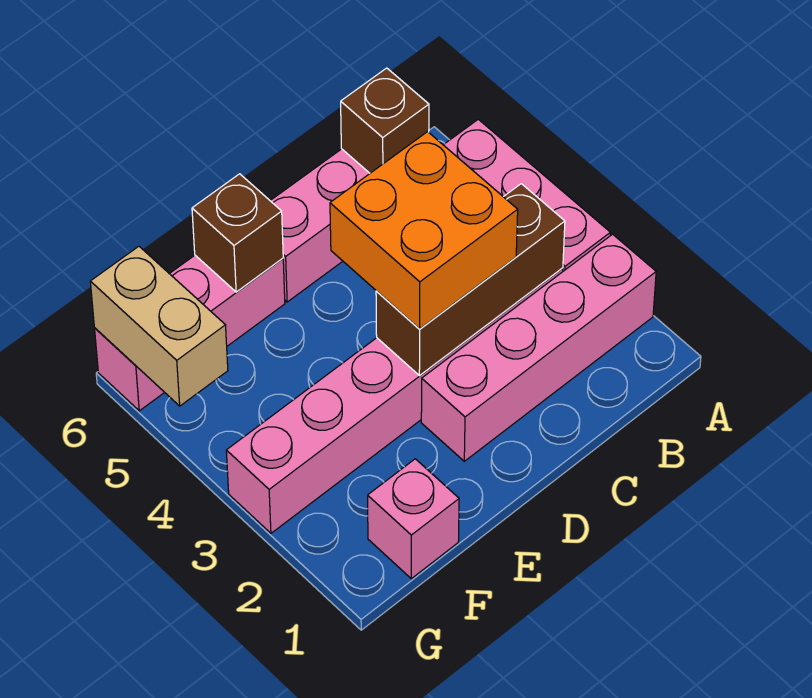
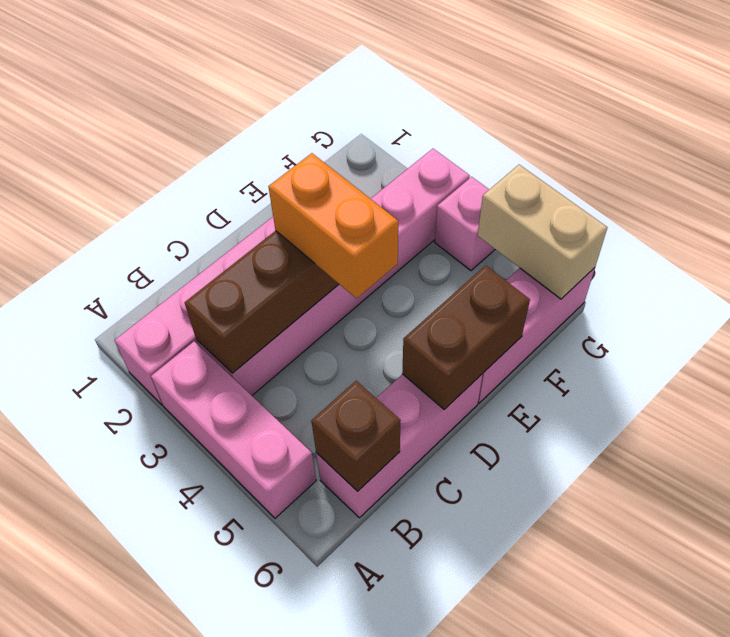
orange 2x2 brick [330,132,518,329] -> orange 1x2 brick [268,153,398,298]
brown 1x1 brick [192,174,283,292] -> brown 1x2 brick [402,265,530,409]
pink 1x1 brick [368,459,459,579] -> pink 1x1 brick moved to [435,177,495,271]

